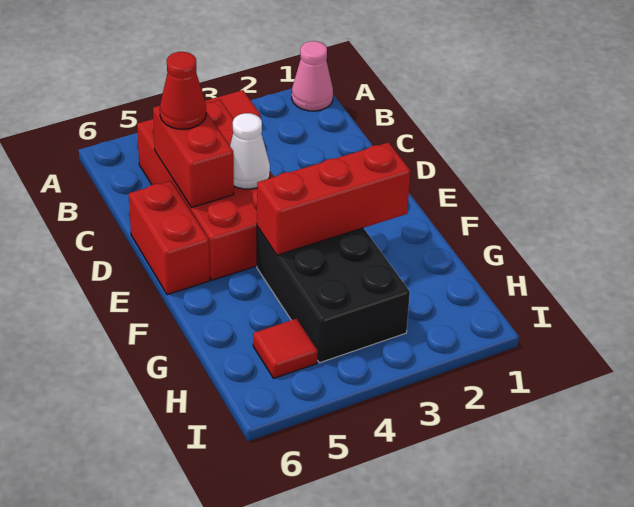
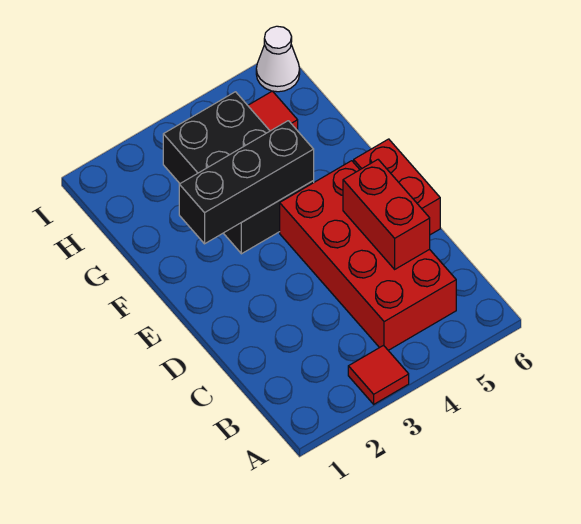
pink 1x1 cone [292,41,333,111] -> none
red 1x1 cone [160,52,206,129] -> none
white 1x1 cone [230,113,270,189] -> white 1x1 cone moved to [256,26,300,92]
red 1x3 brick [257,142,411,255] -> black 1x3 brick [179,121,314,244]

